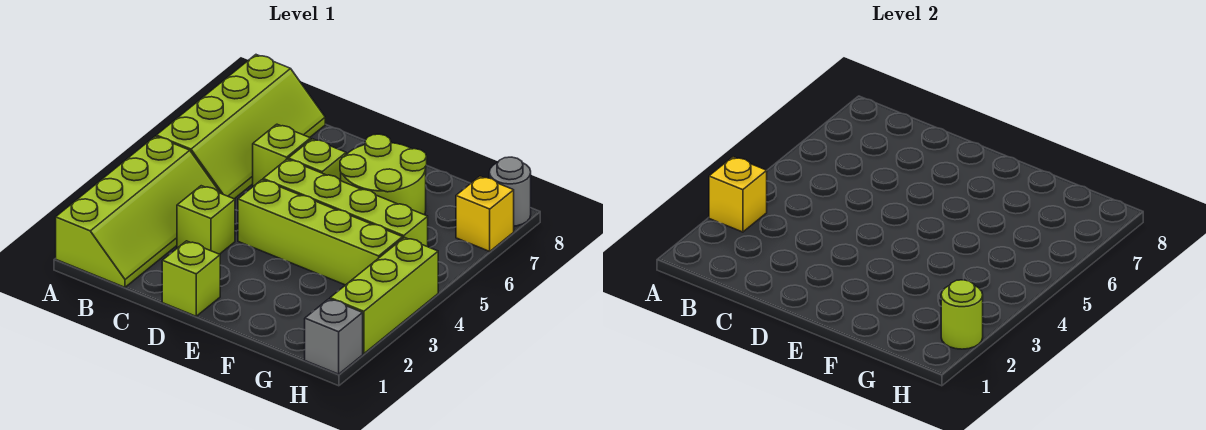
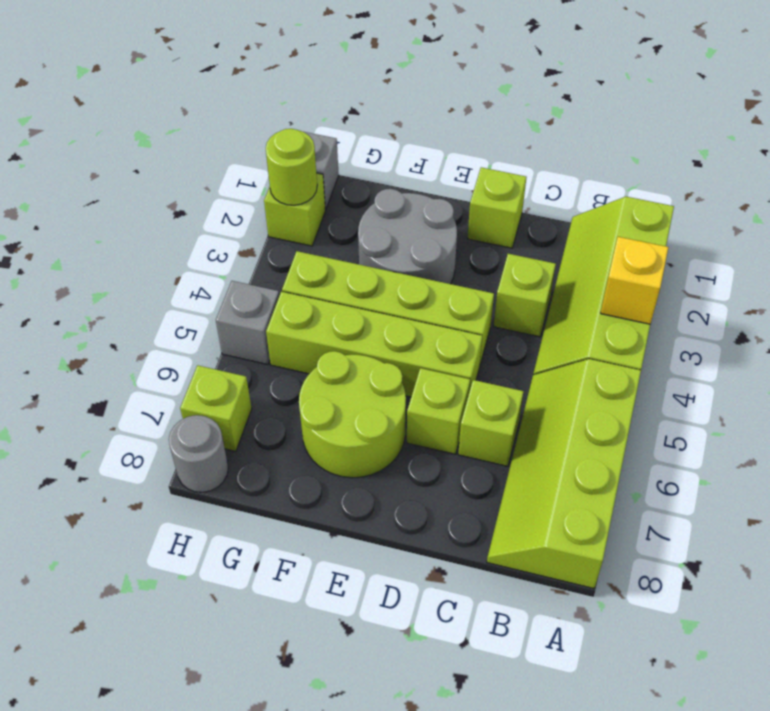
none -> grey 2x2 round brick [358,189,457,284]
lime 1x3 brick [330,238,438,354] -> lime 1x1 brick [264,173,325,246]
none -> grey 1x1 brick [216,281,279,365]
yellow 1x1 brick [456,176,514,251] -> lime 1x1 brick [180,365,252,451]

